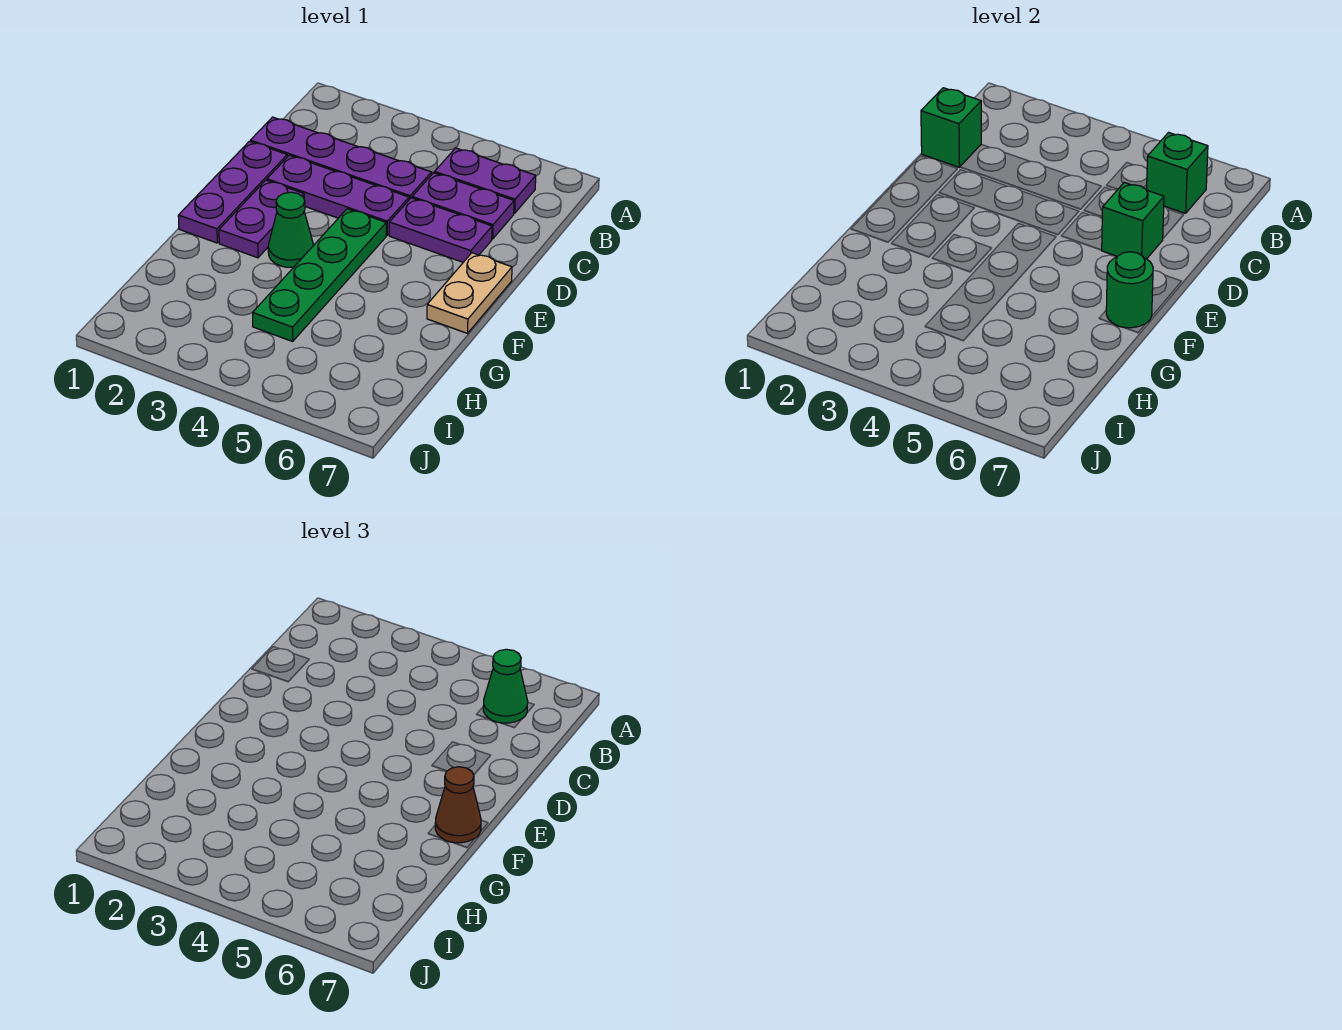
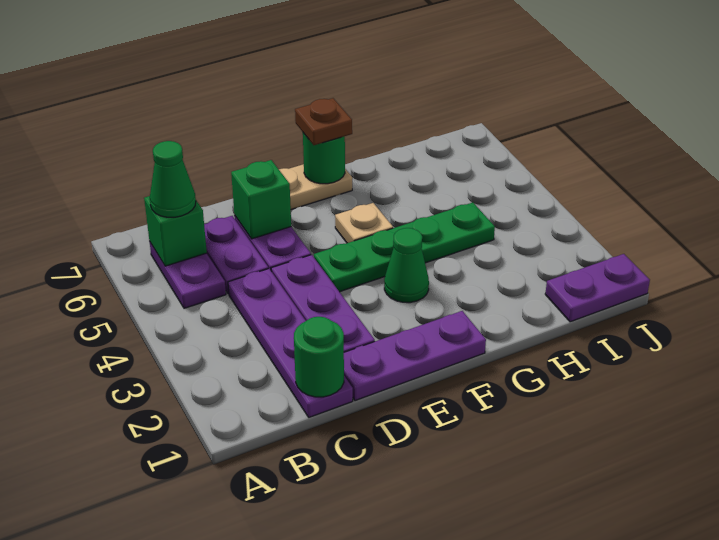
green 1x1 brick [921,88,981,167] -> green 1x1 round brick [294,317,344,397]
purple 1x2 plate [219,180,304,258] -> purple 1x2 plate moved to [545,254,650,322]
none -> tan 1x1 plate [335,203,393,243]
brown 1x1 cone [435,767,481,843] -> brown 1x1 plate [295,98,352,145]

